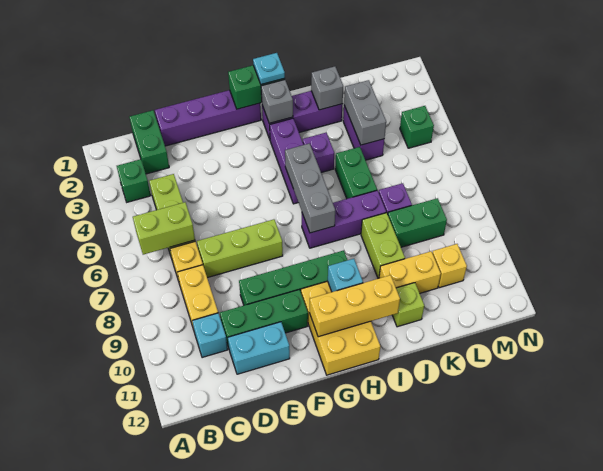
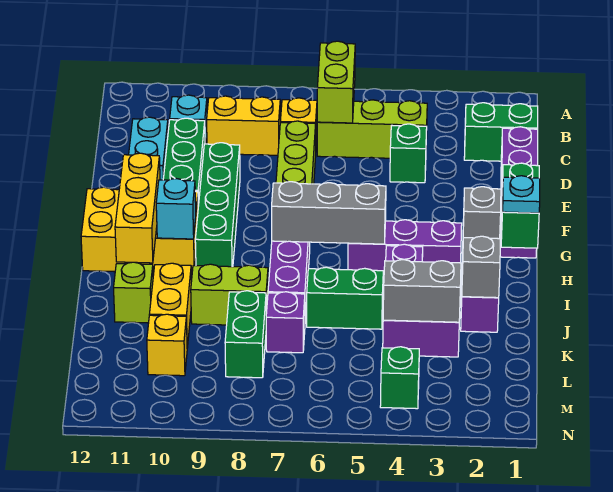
green 1x1 brick [117,159,151,202] -> green 1x1 brick moved to [390,124,427,183]

